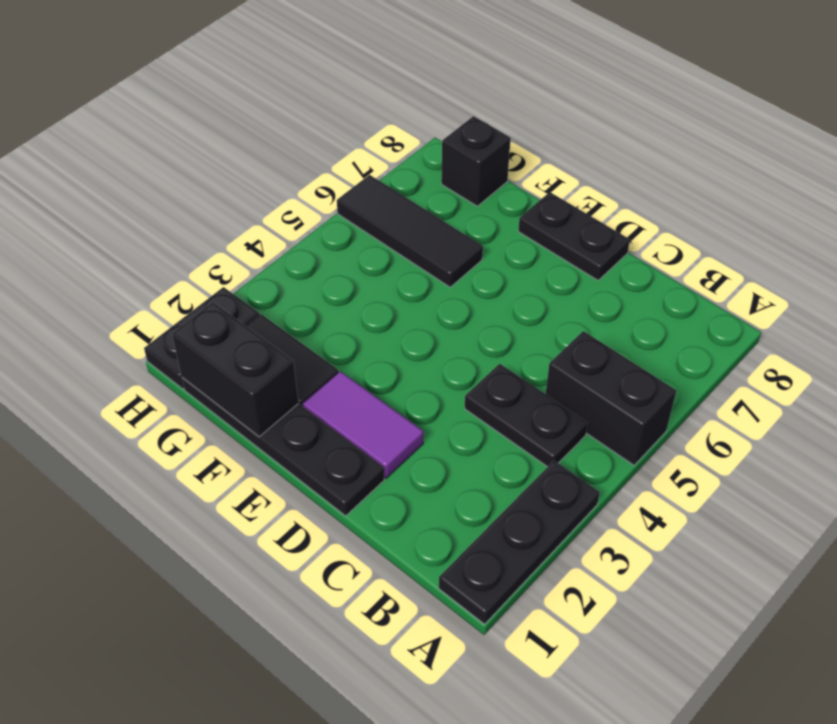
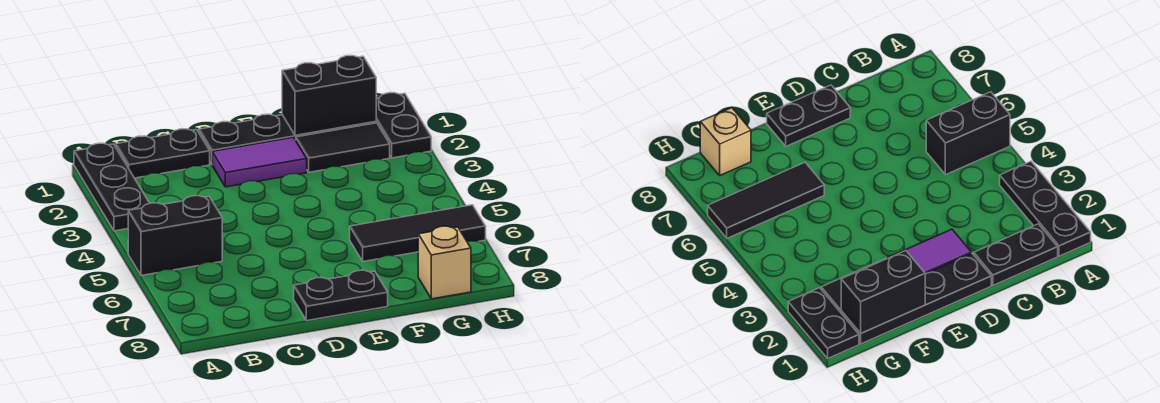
black 1x2 plate [465,364,588,467] -> black 1x2 plate moved to [116,129,210,178]
black 1x1 brick [441,116,511,206] -> tan 1x1 brick [418,226,471,299]

